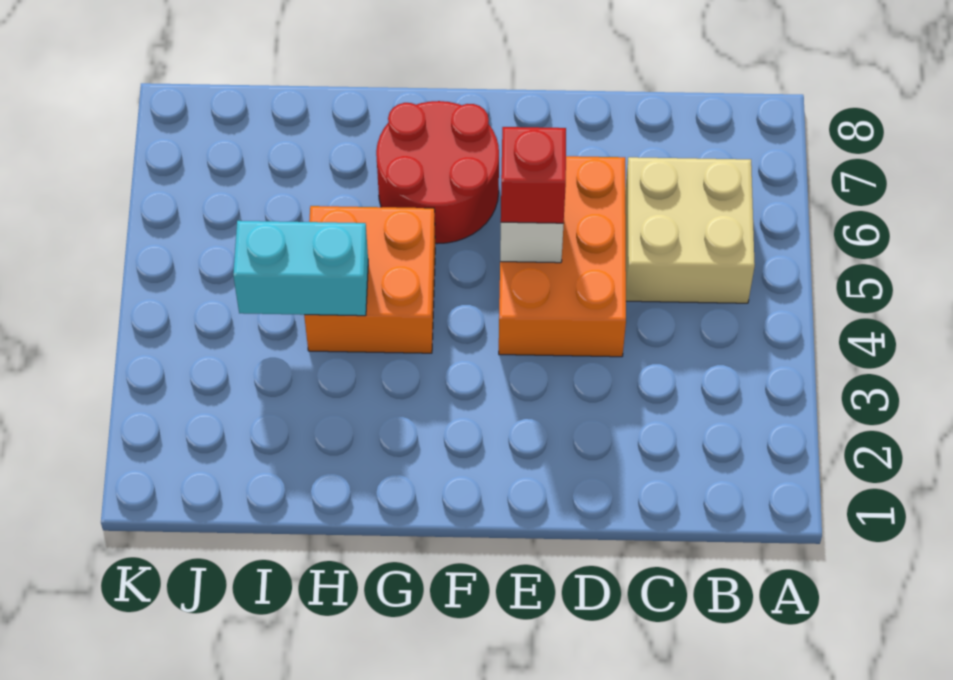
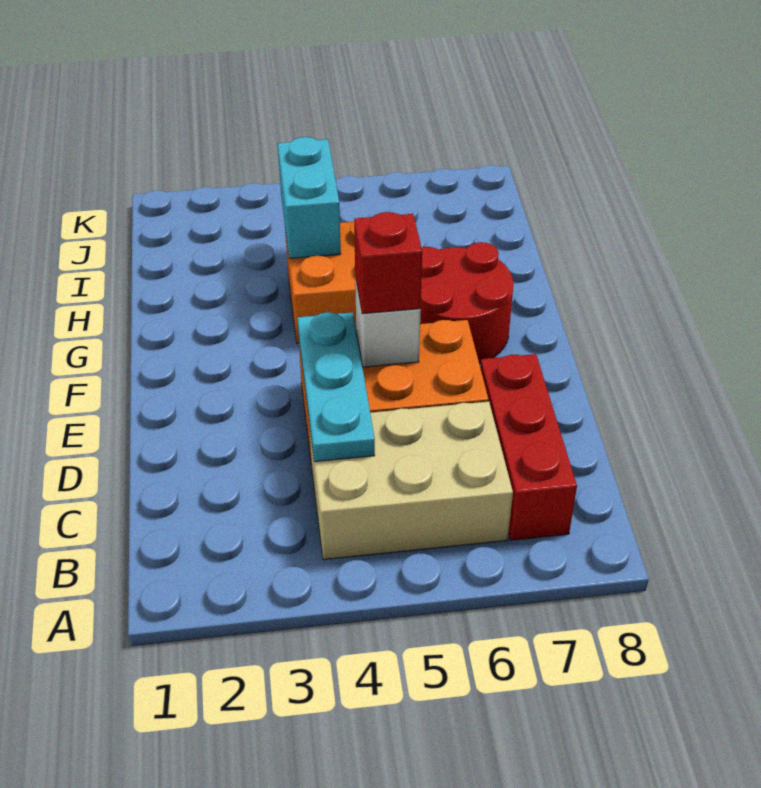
tan 2x2 brick [625,157,755,303] -> tan 2x3 brick [309,401,513,560]
none -> red 1x3 brick [480,354,577,540]
none -> cyan 1x3 plate [297,312,375,462]

